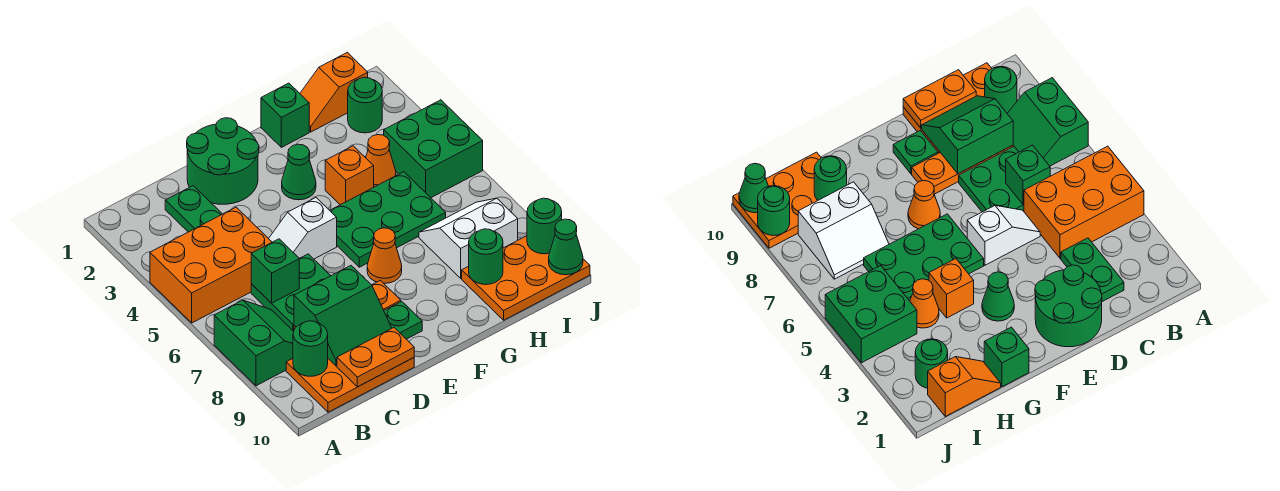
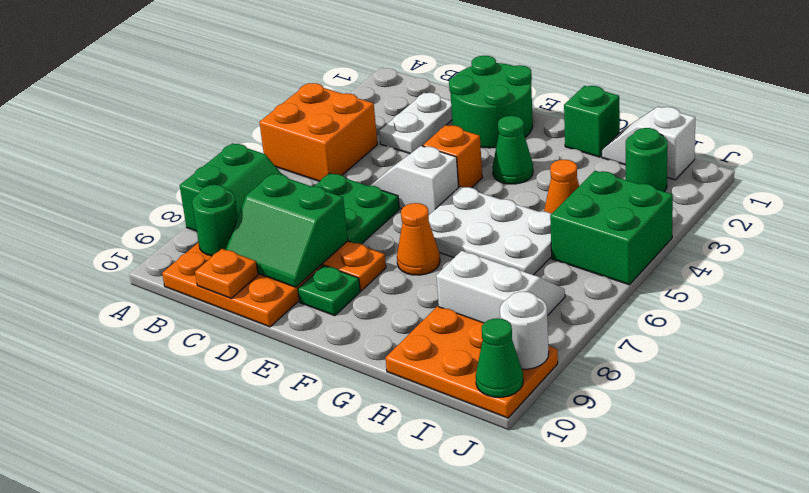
orange 2x3 brick [150,207,272,323] -> orange 2x2 brick [259,83,378,181]
green 1x2 plate [165,186,222,232] -> white 1x2 plate [379,93,452,153]
green 1x1 brick [251,239,299,303] -> none
orange 1x2 plate [337,328,414,387] -> orange 1x1 plate [195,249,258,298]
green 2x3 plate [330,172,446,267] -> white 2x3 plate [429,186,552,275]
orange 1x1 brick [325,146,374,205] -> orange 1x1 brick moved to [423,125,482,188]
orange 1x2 slope [300,52,368,132] -> white 1x2 slope [602,107,695,180]
green 1x1 round brick [469,229,503,284] -> none
green 1x1 round brick [527,198,562,254] -> white 1x1 round brick [500,291,549,369]

